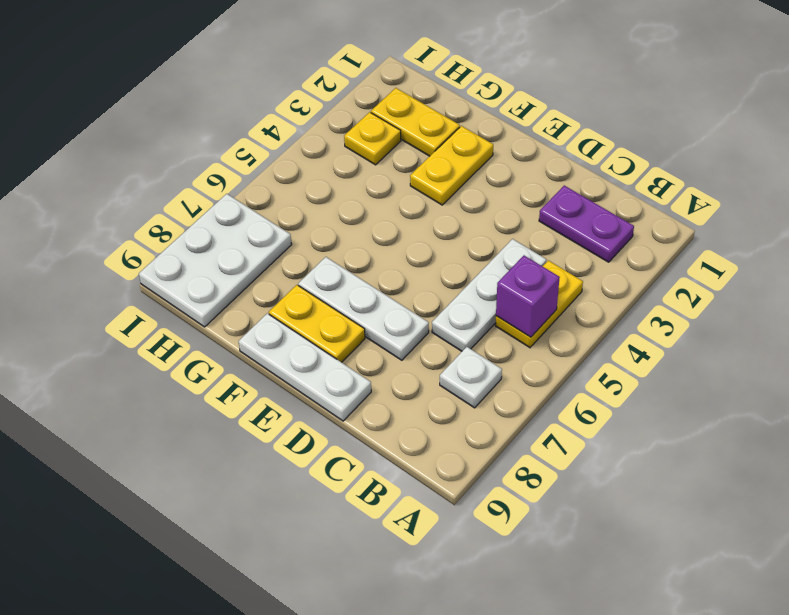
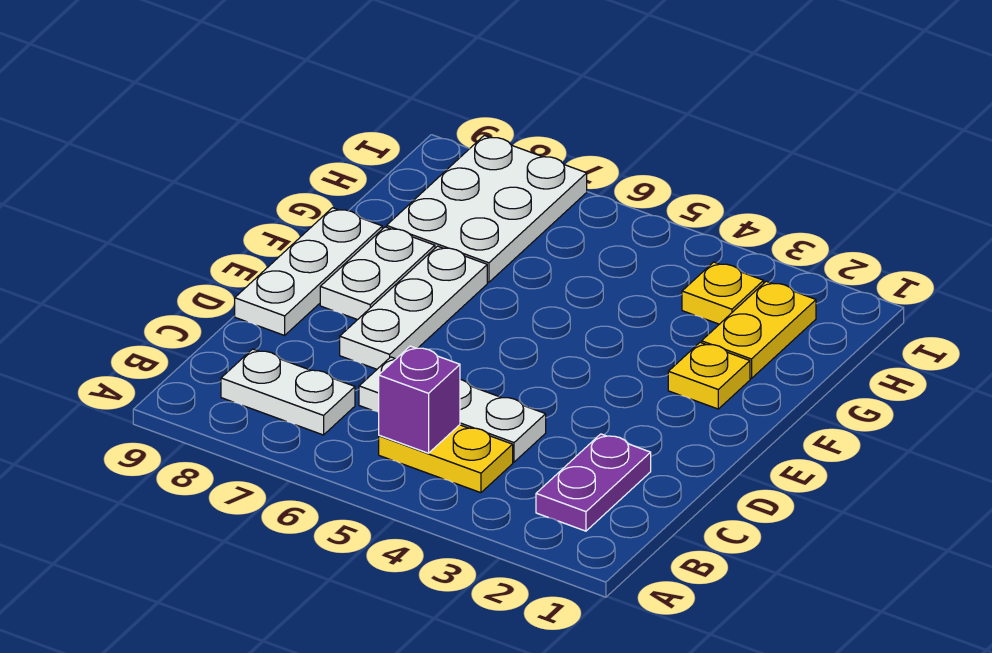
white 1x1 plate [440,347,502,408] -> white 1x2 plate [221,349,355,435]
yellow 1x2 plate [269,285,365,362] -> white 1x2 plate [320,227,435,320]
yellow 1x2 plate [410,126,493,205] -> yellow 1x1 plate [668,342,750,409]
white 2x3 plate [139,194,292,327] -> white 2x3 plate turned to [387,135,587,282]

